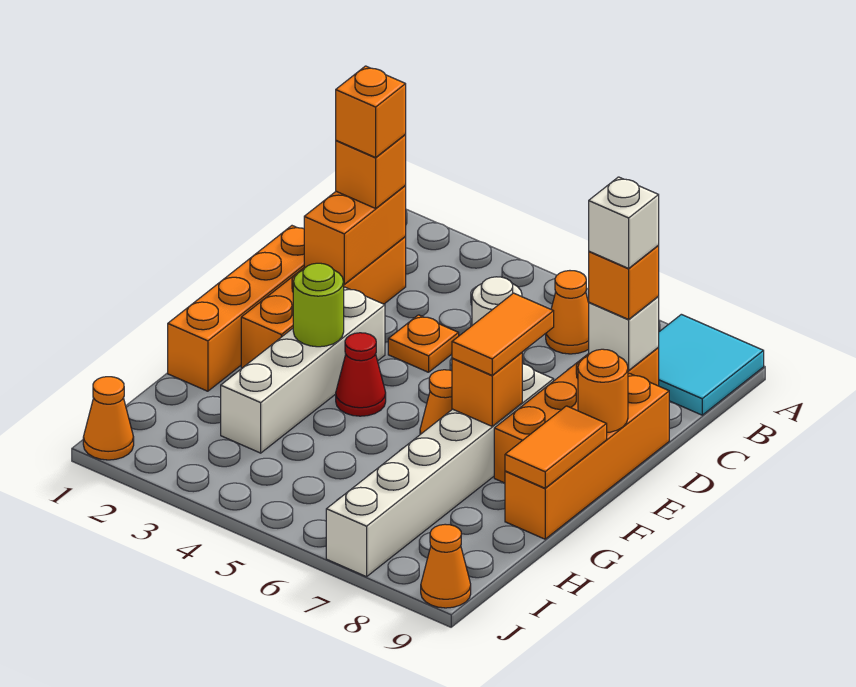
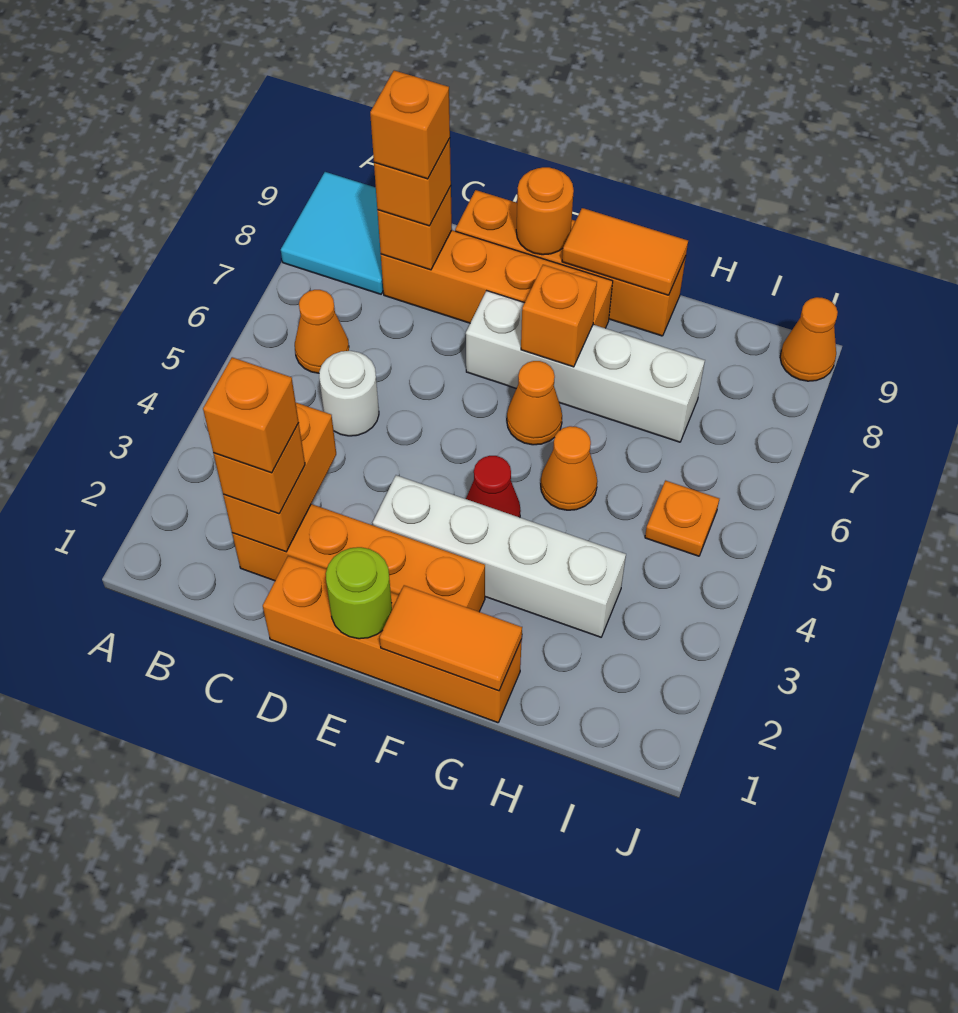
orange 1x2 brick [304,186,406,284] -> orange 1x2 brick turned to [223,403,336,552]
white 1x1 brick [589,297,659,370] -> orange 1x1 brick [377,186,452,270]
white 1x1 brick [589,177,659,268] -> orange 1x1 brick [370,70,450,179]
orange 1x1 plate [388,315,459,372] -> orange 1x1 plate moved to [645,481,719,556]
white 1x6 brick [326,364,554,577] -> white 1x4 brick [466,291,705,442]
orange 1x2 tile [452,293,554,375] -> orange 1x2 tile moved to [380,585,522,691]
lime 1x1 round brick [293,263,344,347] -> lime 1x1 round brick moved to [326,547,392,639]
orange 1x1 cone [83,377,134,460] -> orange 1x1 cone moved to [541,426,597,510]

